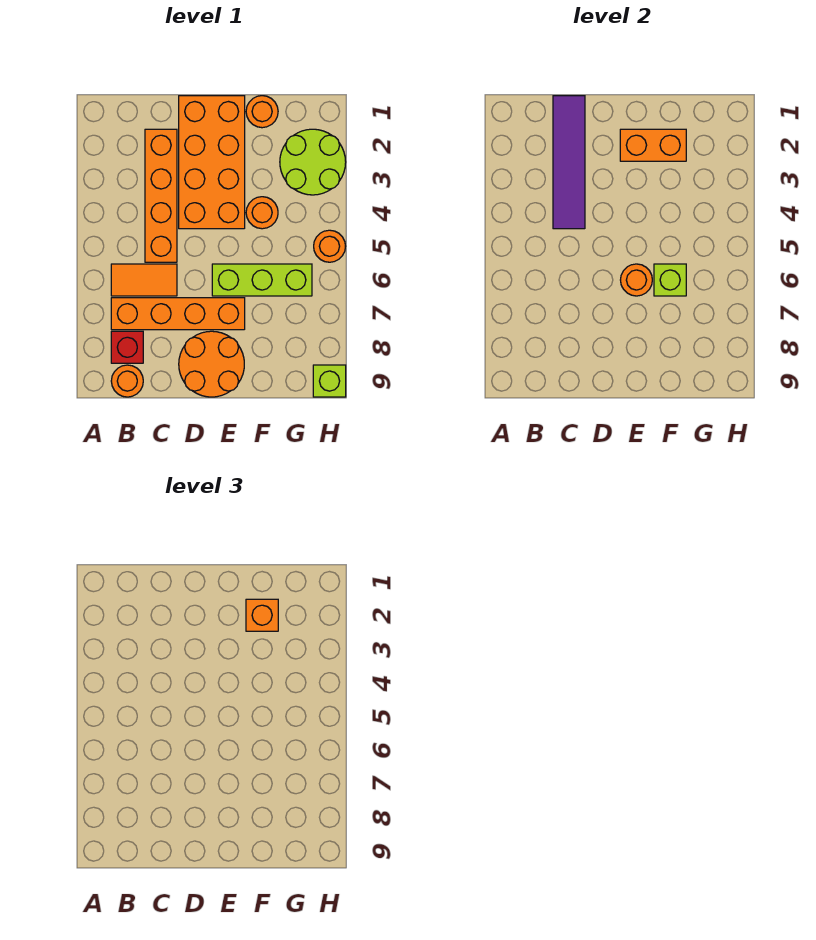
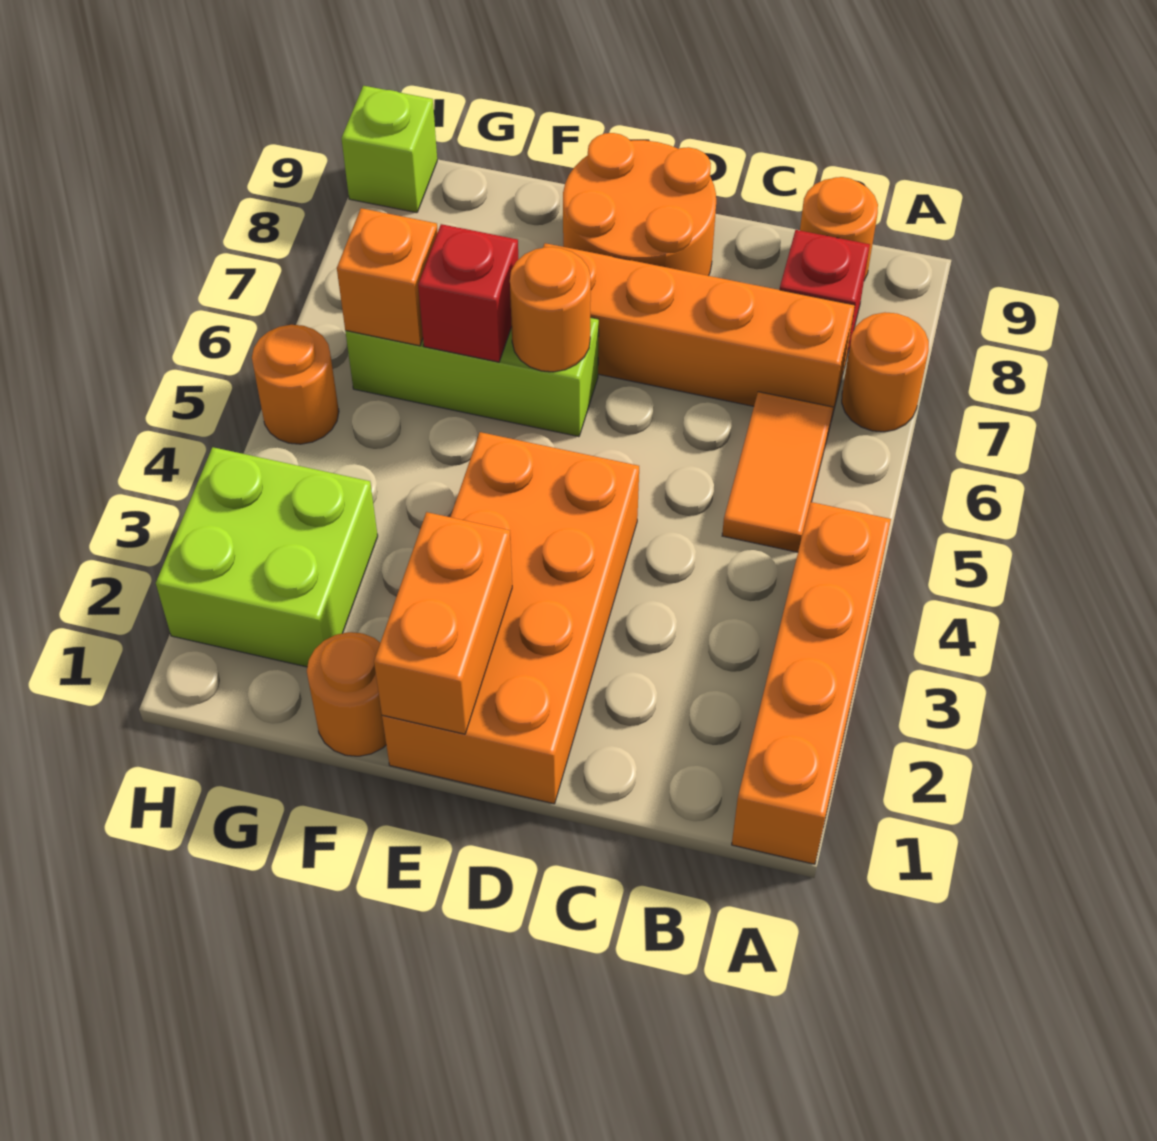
orange 1x2 tile [111,264,177,296] -> orange 1x2 tile turned to [722,392,833,552]
purple 1x4 tile [553,96,585,229] -> none
orange 1x4 brick [145,129,177,262] -> orange 1x4 brick moved to [732,502,891,864]
orange 1x2 brick [620,129,686,161] -> orange 1x2 brick turned to [374,512,512,734]
orange 1x1 brick [246,599,278,631] -> orange 1x1 brick moved to [337,208,438,346]
orange 1x1 round brick [246,197,278,229] -> orange 1x1 round brick moved to [842,312,929,432]
lime 1x1 brick [654,264,686,296] -> red 1x1 brick [418,224,519,362]
lime 2x2 round brick [280,129,346,195] -> lime 2x2 brick [156,447,378,667]

